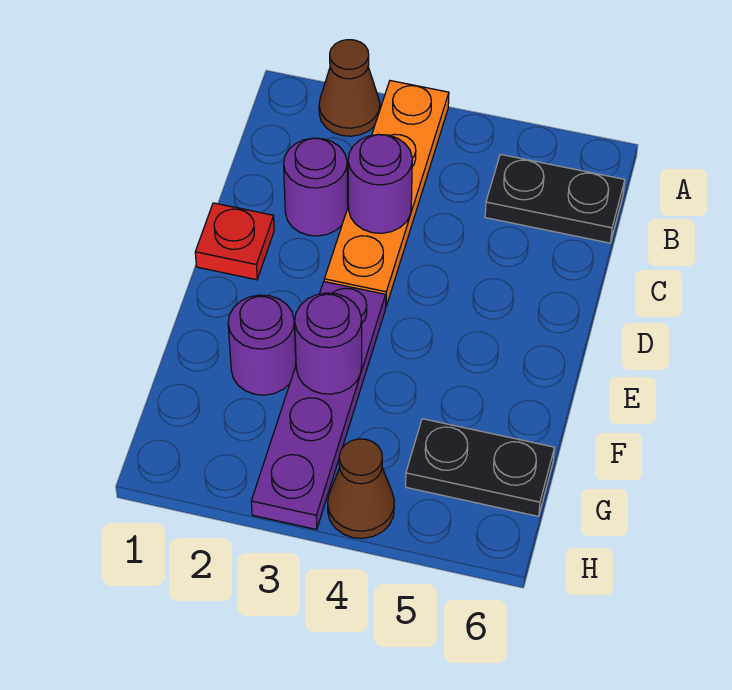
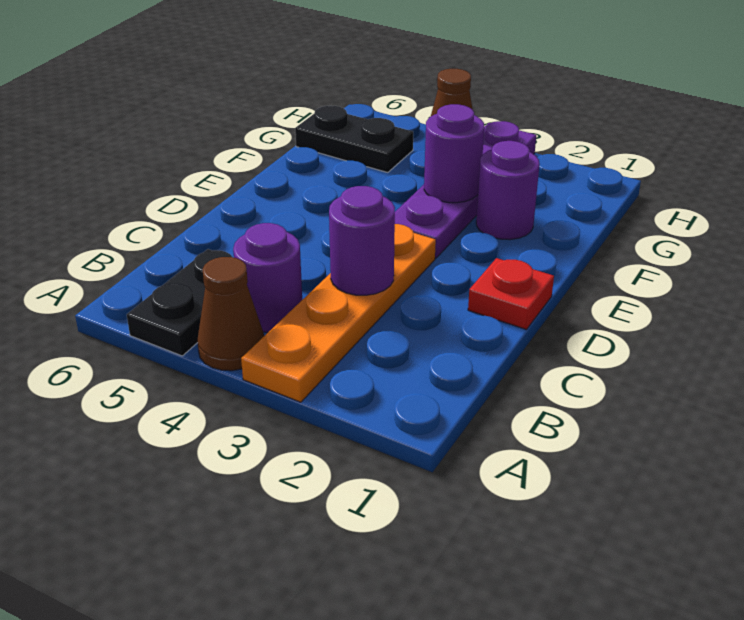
brown 1x1 cone [319,40,380,136] -> brown 1x1 cone moved to [197,257,264,371]
black 1x2 plate [485,154,625,243] -> black 1x2 plate turned to [127,249,232,356]
purple 1x1 round brick [284,138,348,236] -> purple 1x1 round brick moved to [233,223,302,332]

